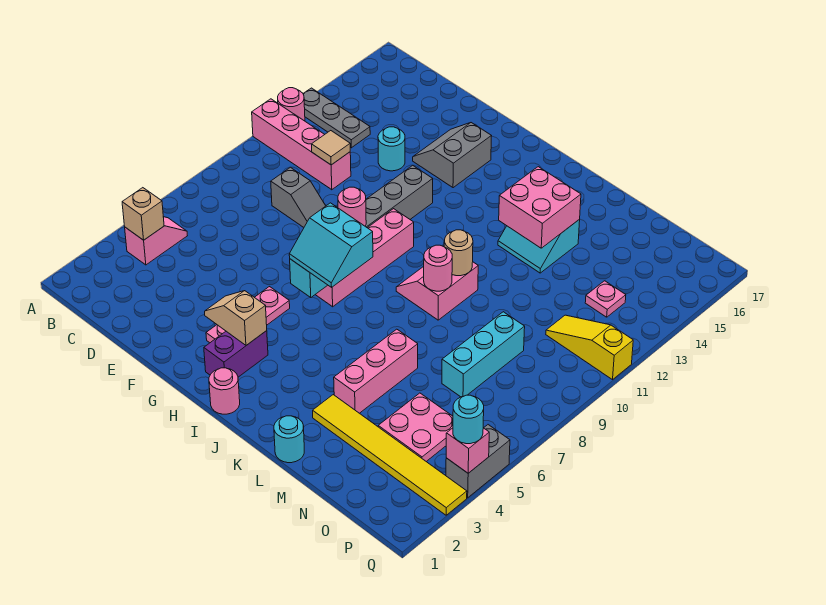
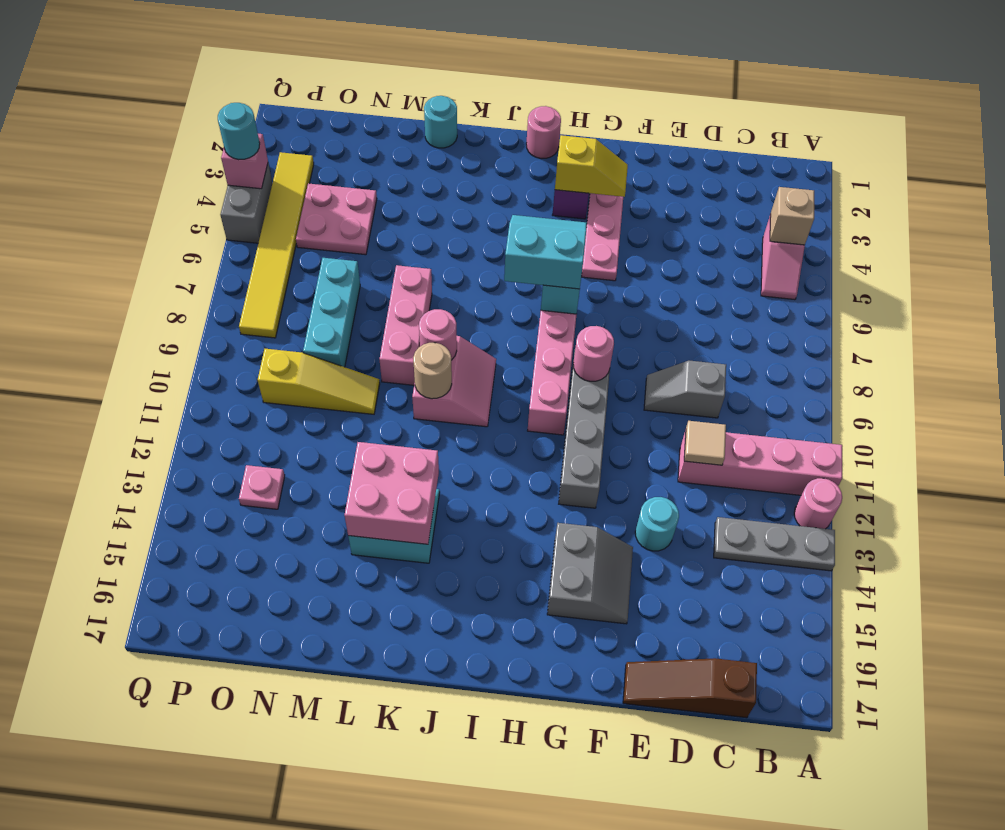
none -> brown 1x3 slope [623,658,757,718]
tan 1x2 slope [205,291,267,345] -> yellow 1x2 slope [555,135,628,197]
yellow 1x6 tile [313,395,467,515] -> yellow 1x6 tile turned to [239,152,314,338]
pink 1x3 brick [334,329,418,413] -> pink 1x3 brick moved to [379,265,432,385]
yellow 1x3 slope [546,315,633,380] -> yellow 1x3 slope moved to [257,349,380,414]

